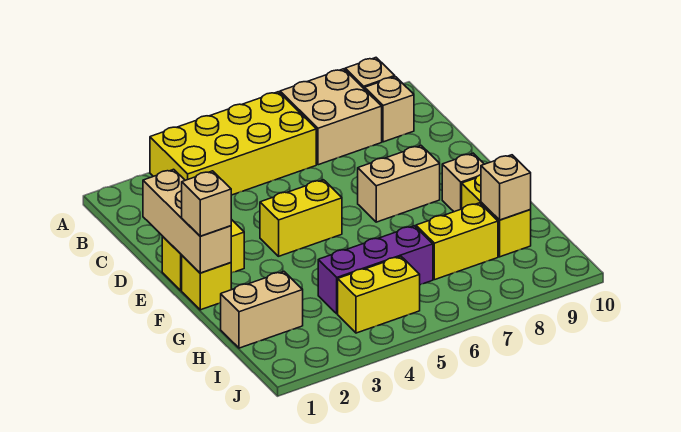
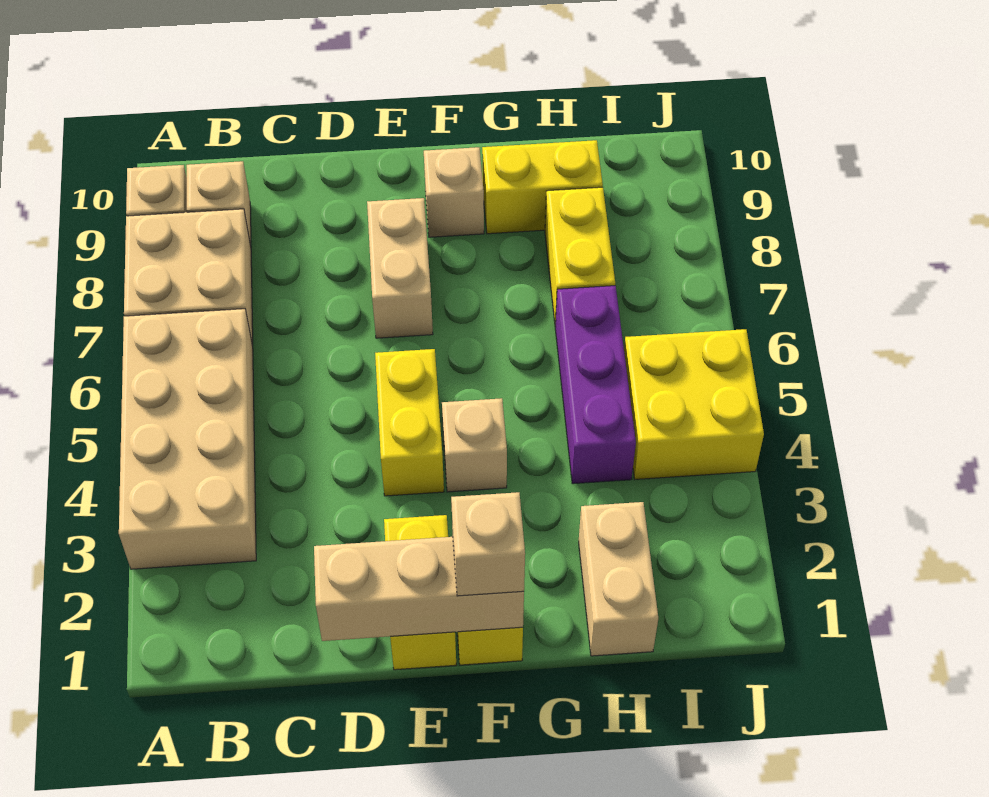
yellow 2x4 brick [150,92,316,195] -> tan 2x4 brick [119,309,256,569]
tan 1x1 brick [481,155,531,220] -> tan 1x1 brick moved to [442,398,507,492]
yellow 1x2 brick [338,257,420,333] -> yellow 2x2 brick [624,329,764,479]

